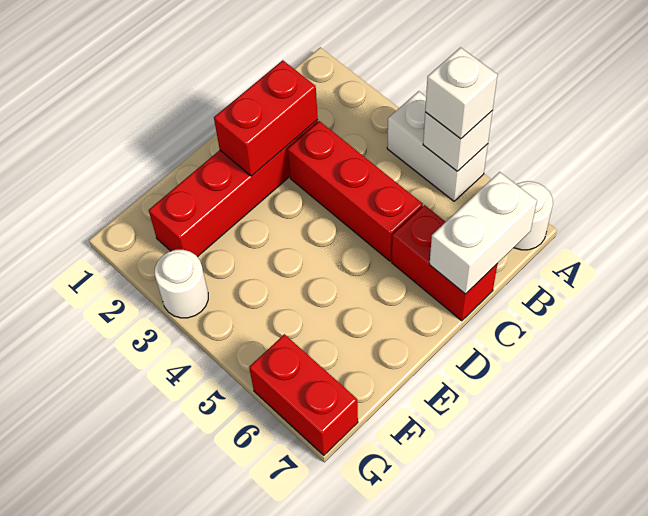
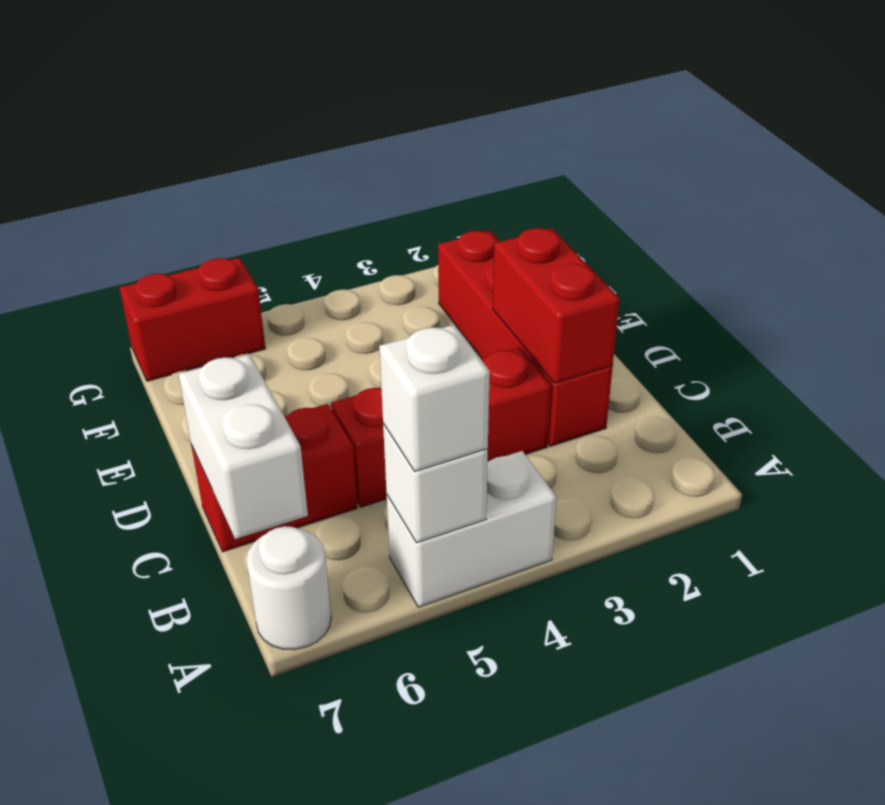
white 1x1 round brick [155,250,208,318] -> none

